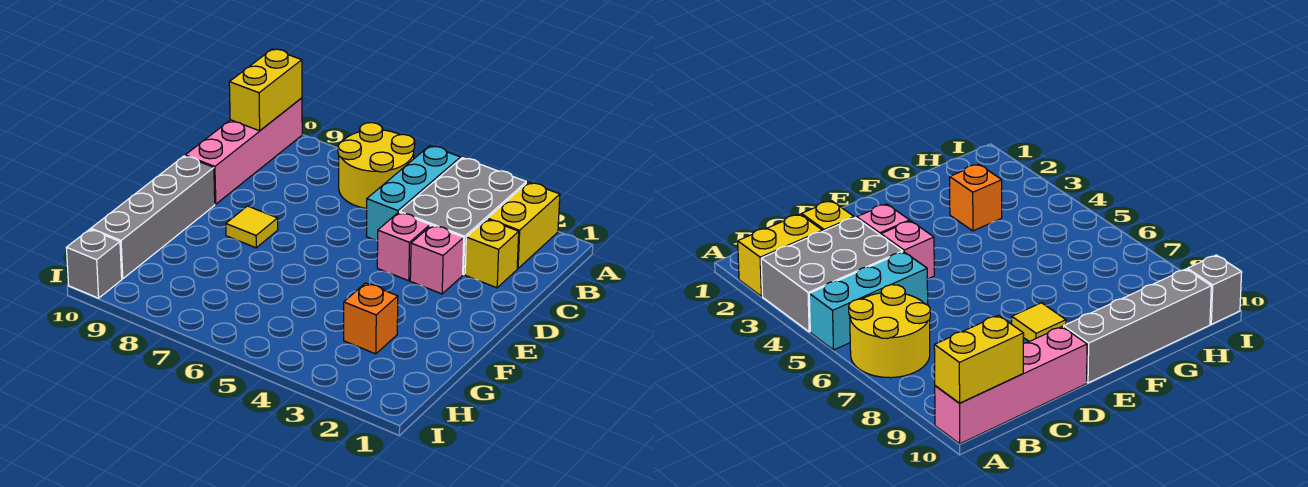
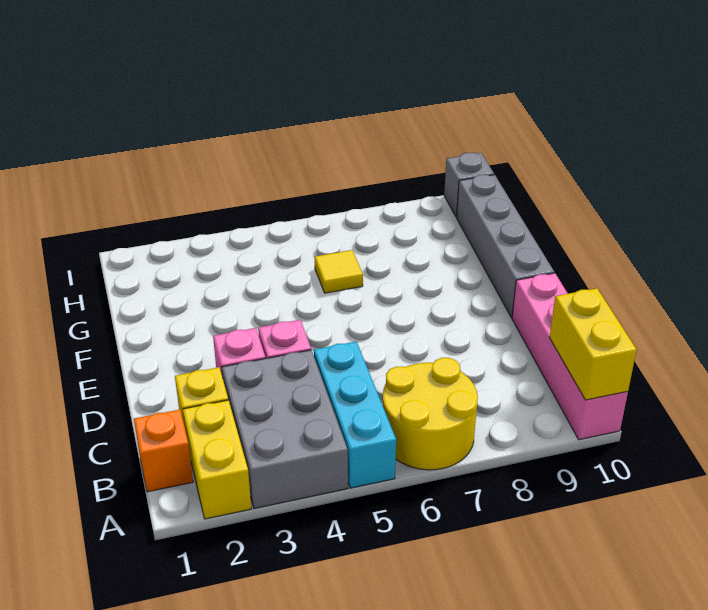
yellow 1x1 tile [226,206,278,248] -> yellow 1x1 tile moved to [315,250,363,293]
orange 1x1 brick [344,283,398,354] -> orange 1x1 brick moved to [134,410,193,492]

